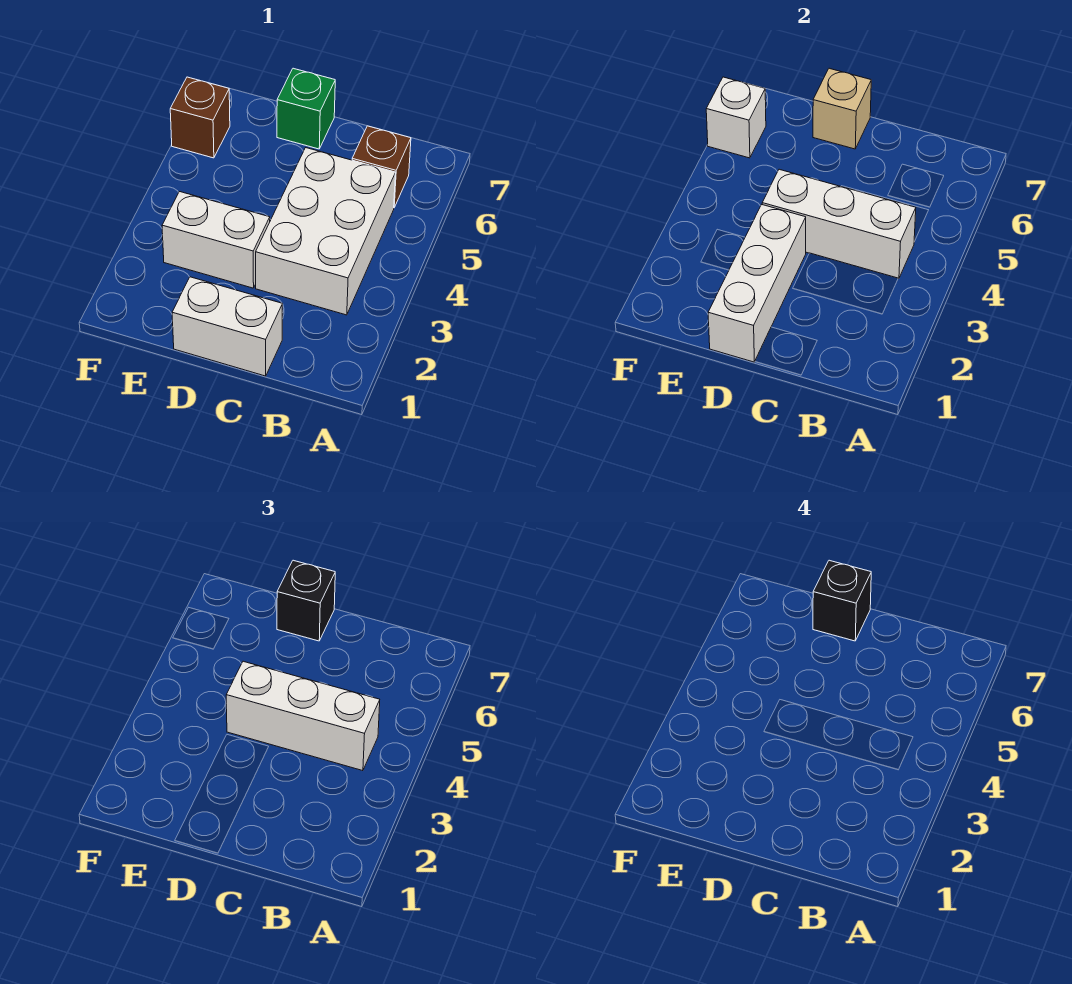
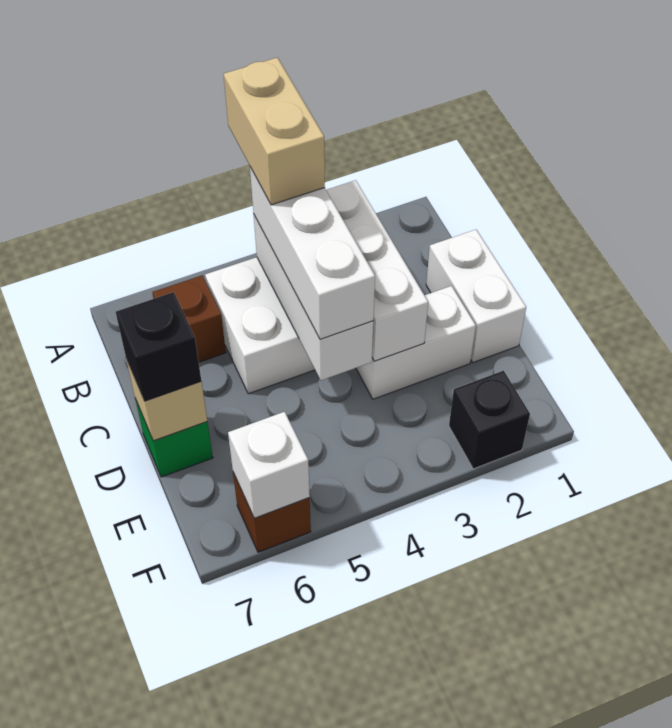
none -> tan 1x2 brick [224,58,325,205]
white 1x3 brick [708,205,806,362] -> white 1x3 brick turned to [326,180,428,361]
white 1x2 brick [162,192,270,288] -> white 1x2 brick turned to [356,286,476,399]
black 1x1 brick [813,560,871,641] -> black 1x1 brick moved to [449,371,530,469]

